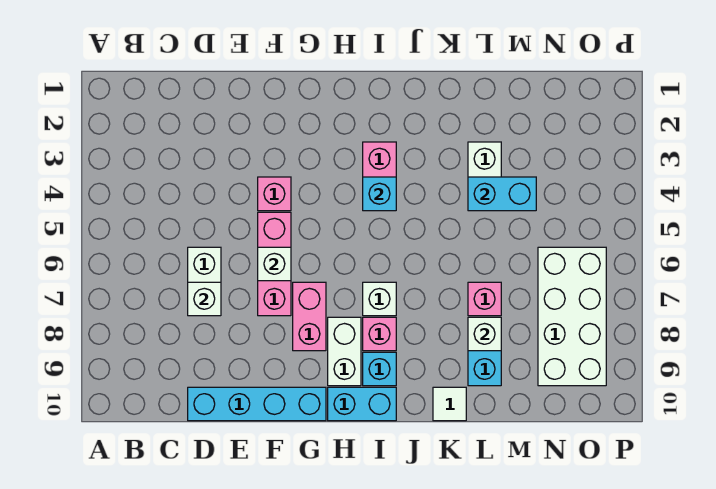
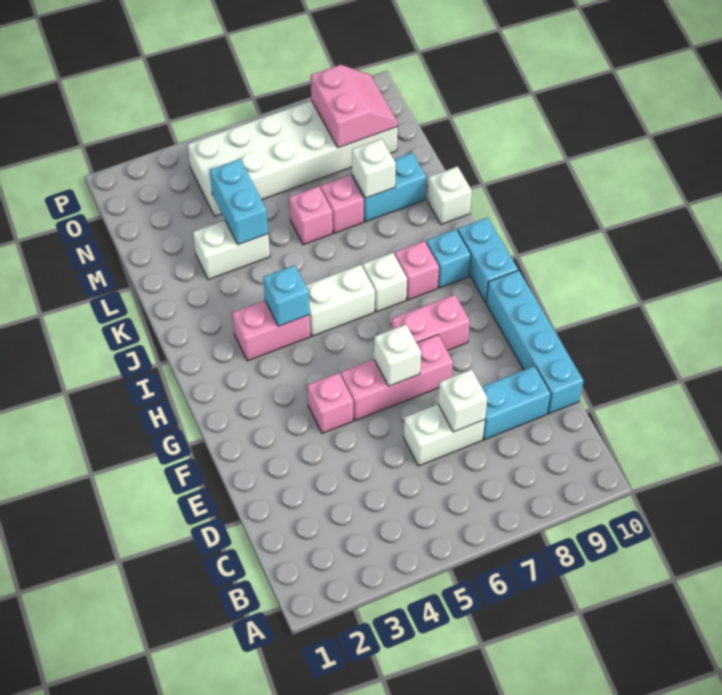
none -> cyan 1x2 brick [482,366,551,440]
white 1x2 brick [328,317,361,386] -> white 1x2 brick moved to [306,265,375,336]
white 1x1 tile [433,387,466,421] -> white 1x1 brick [427,166,472,225]
none -> pink 1x1 brick [289,186,333,245]
white 2x4 brick [538,247,606,386] -> white 2x6 brick [187,101,398,216]
none -> pink 2x2 slope [311,65,398,148]

